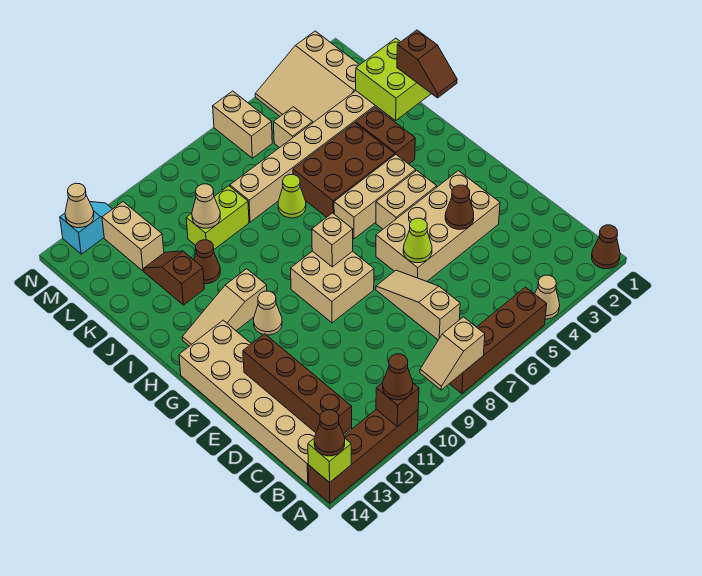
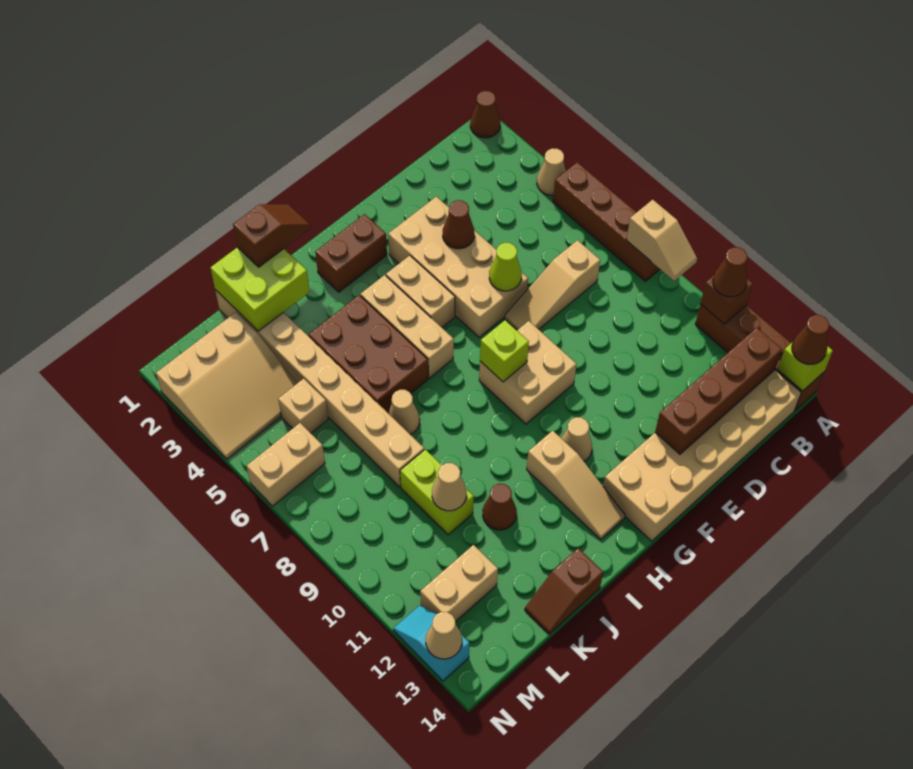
tan 1x1 brick [312,213,353,267] -> lime 1x1 brick [480,320,529,382]
brown 1x2 brick [356,107,415,164] -> brown 1x2 brick moved to [315,214,387,292]
lime 1x1 cone [278,175,306,218] -> tan 1x1 cone [388,390,420,435]
brown 1x2 slope [144,251,204,305] -> brown 1x2 slope moved to [525,548,603,634]

